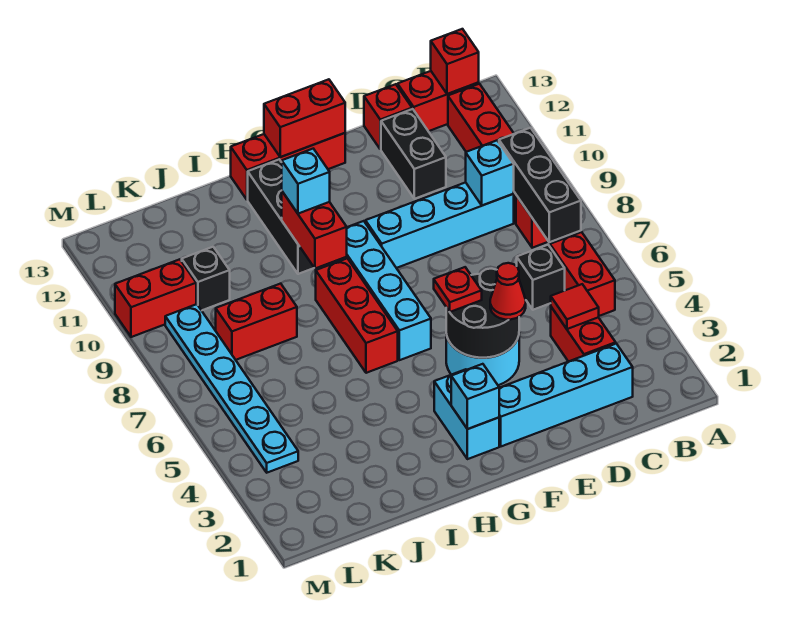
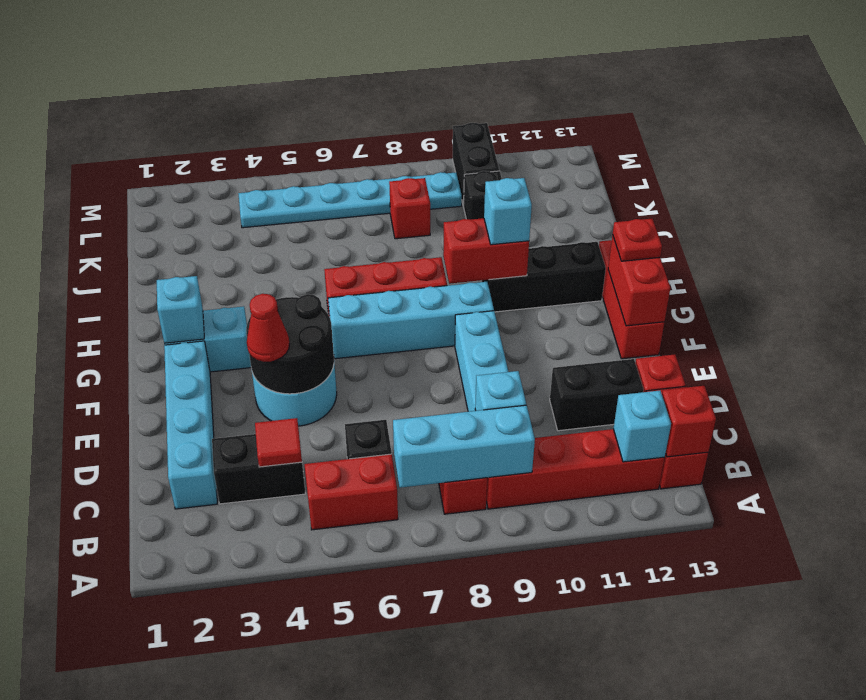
black 1x3 brick [499,128,581,242] -> cyan 1x3 brick [393,405,535,488]
none -> cyan 1x1 brick [613,390,671,462]
red 1x2 brick [551,307,616,362] -> black 1x2 brick [212,434,305,504]
red 1x1 plate [434,267,482,312] -> red 1x1 plate moved to [613,219,662,261]
red 1x2 brick [216,284,297,360] -> red 1x1 brick [389,178,430,239]
red 1x2 brick [115,259,196,337] -> black 1x2 brick [453,123,499,206]

